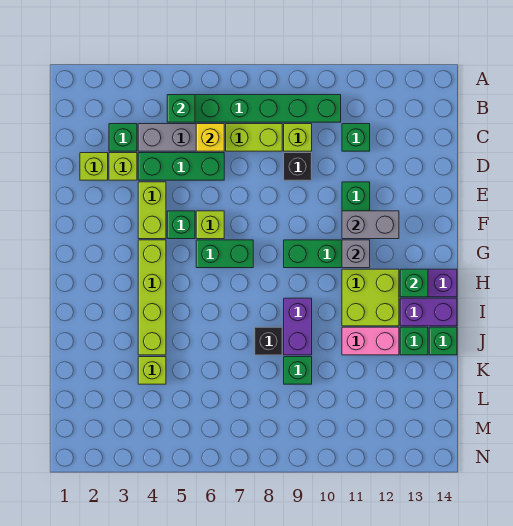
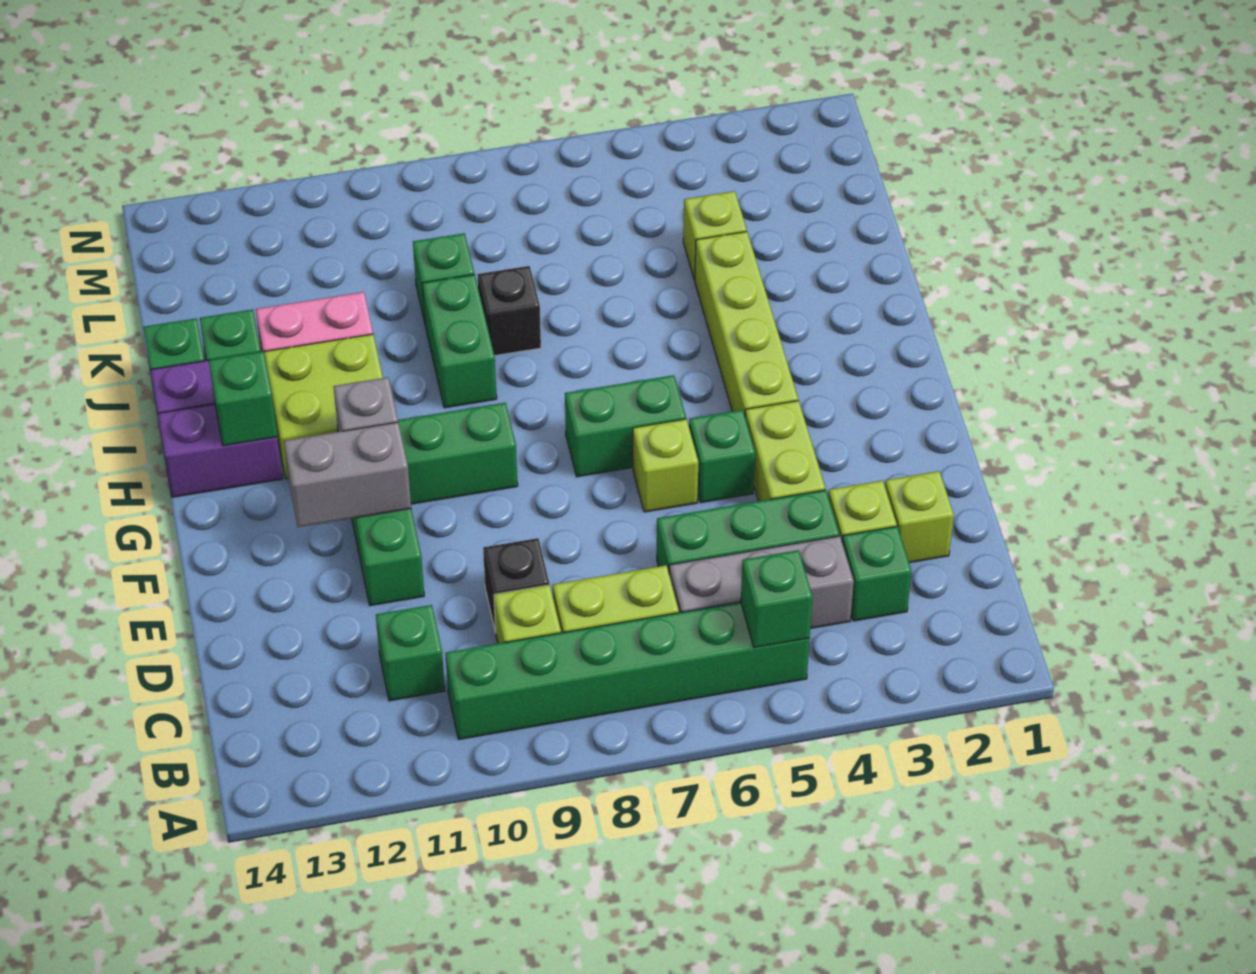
yellow 1x1 brick [196,124,224,151] -> none
purple 1x2 brick [284,298,312,355] -> green 1x2 brick [422,274,497,408]

